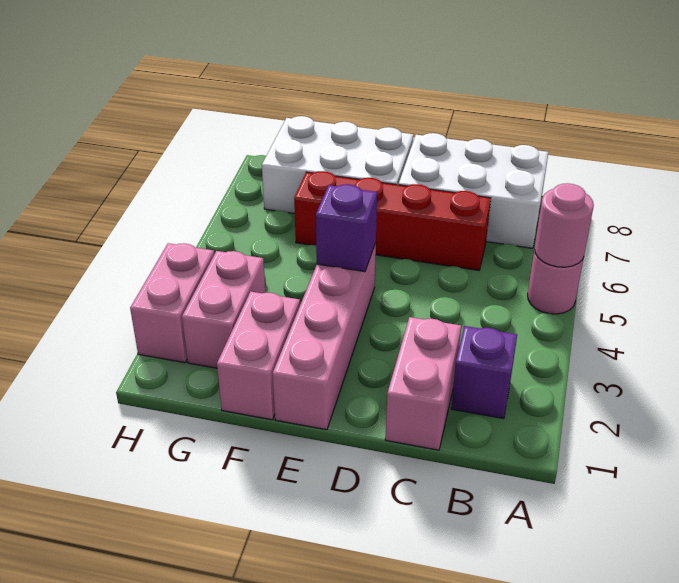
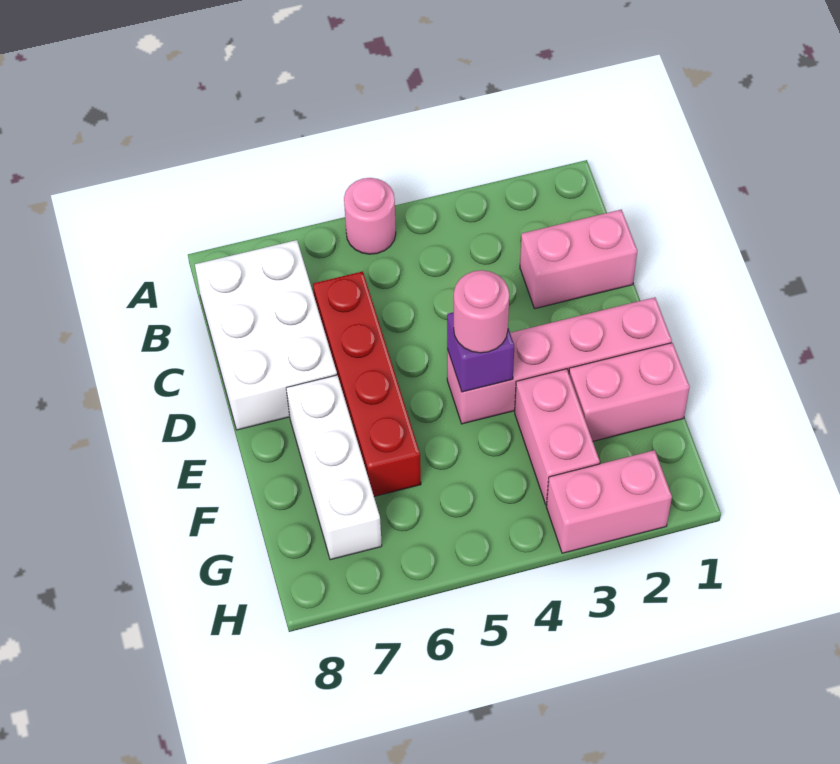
pink 1x1 round brick [535,183,594,267] -> pink 1x1 round brick moved to [454,270,509,353]
purple 1x1 brick [451,326,517,419] -> none
white 2x3 brick [262,116,413,214] -> white 1x3 brick [286,375,382,560]
pink 1x2 brick [182,251,265,368] -> pink 1x2 brick turned to [515,369,600,505]

